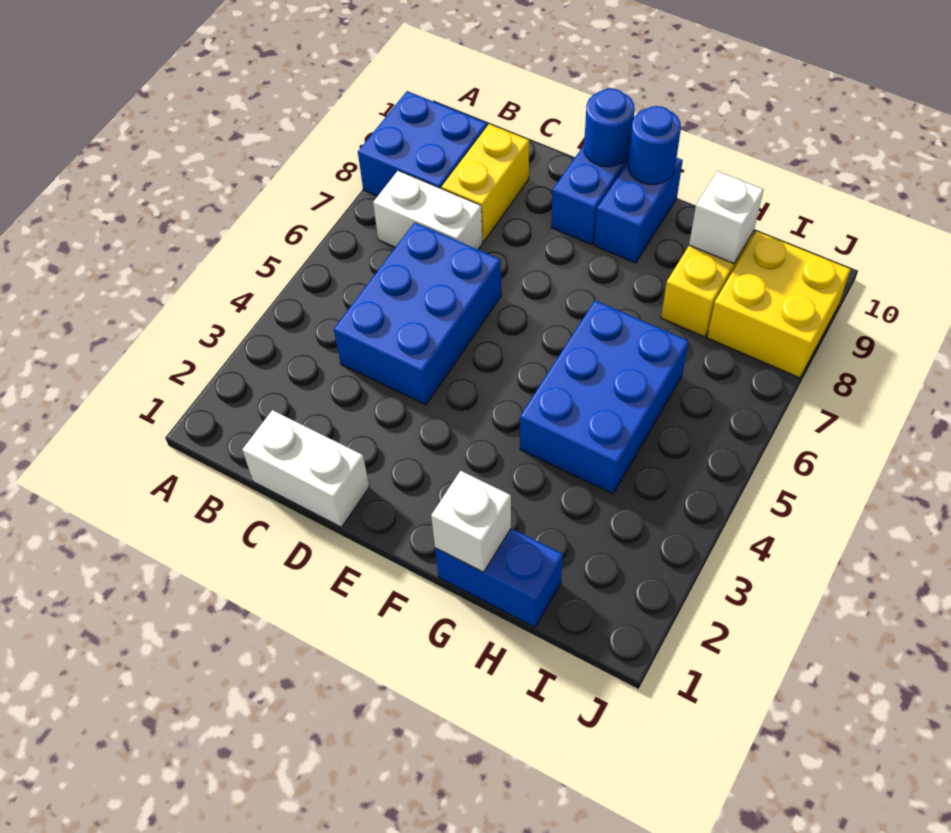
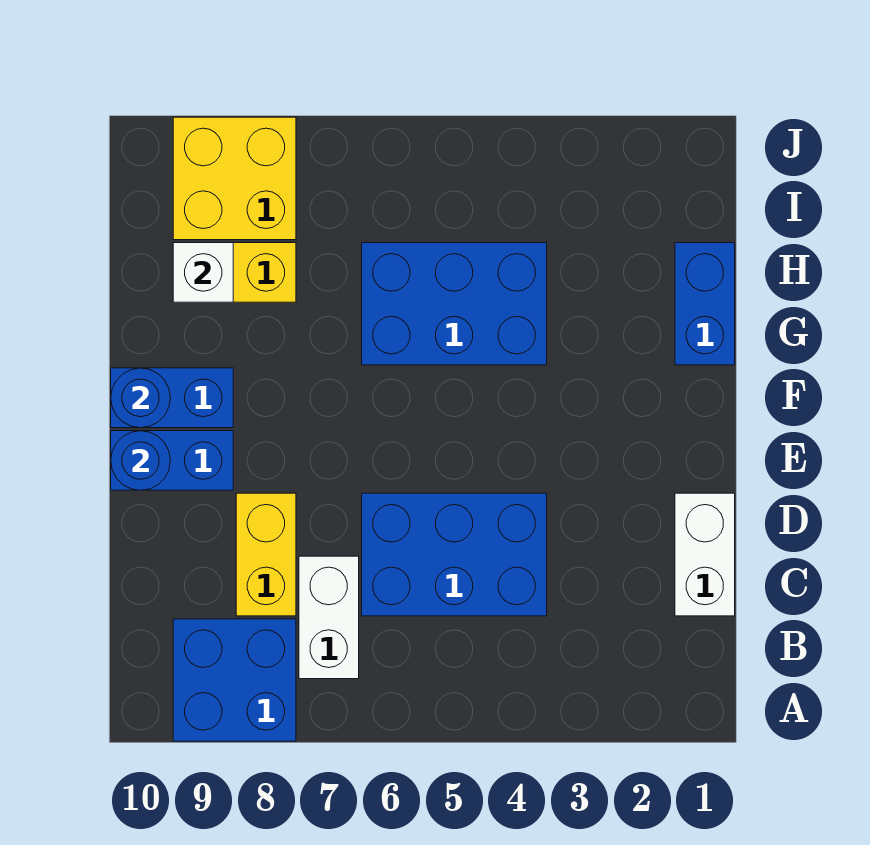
yellow 1x2 brick [441,124,529,242] -> yellow 1x2 brick turned to [236,493,296,616]
white 1x1 brick [431,471,511,572] -> none

